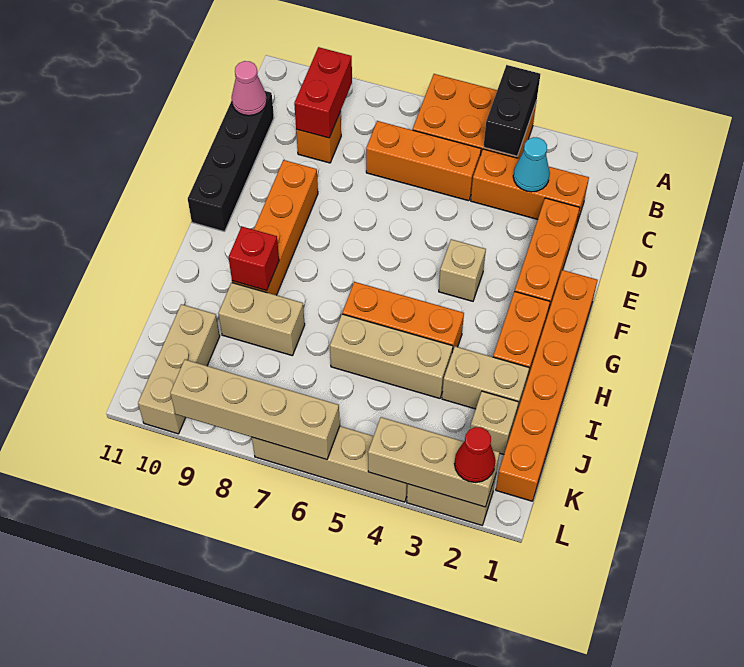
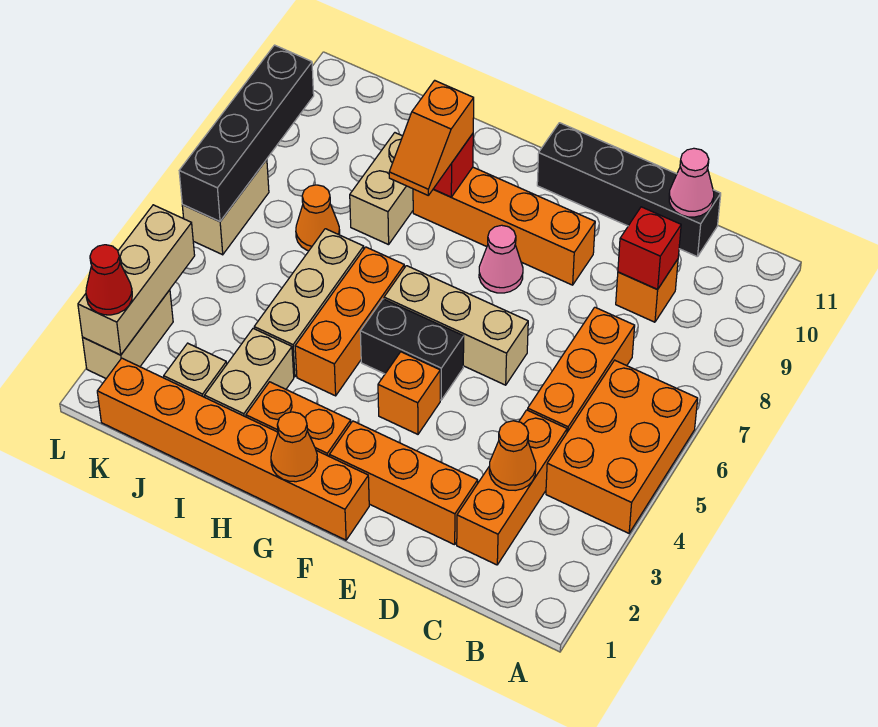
black 1x2 brick [484,65,540,156] -> black 1x2 brick moved to [360,299,464,400]
red 1x2 brick [294,47,352,138] -> red 1x1 brick [618,207,681,289]
cyan 1x1 cone [513,137,550,192] -> orange 1x1 cone [489,421,536,491]
tan 1x1 brick [439,239,486,301] -> orange 1x1 brick [378,352,440,434]
none -> pink 1x1 cone [479,225,523,293]
none -> orange 1x1 cone [271,412,318,482]
none -> orange 1x2 slope [389,80,474,195]
none -> orange 1x1 cone [296,185,340,251]
tan 1x3 brick [138,304,220,434] -> tan 1x3 brick moved to [384,266,528,385]
tan 1x4 brick [252,426,408,502] -> tan 1x2 brick [182,159,269,255]
tan 1x4 brick [170,360,340,459] -> black 1x4 brick [179,45,314,221]

